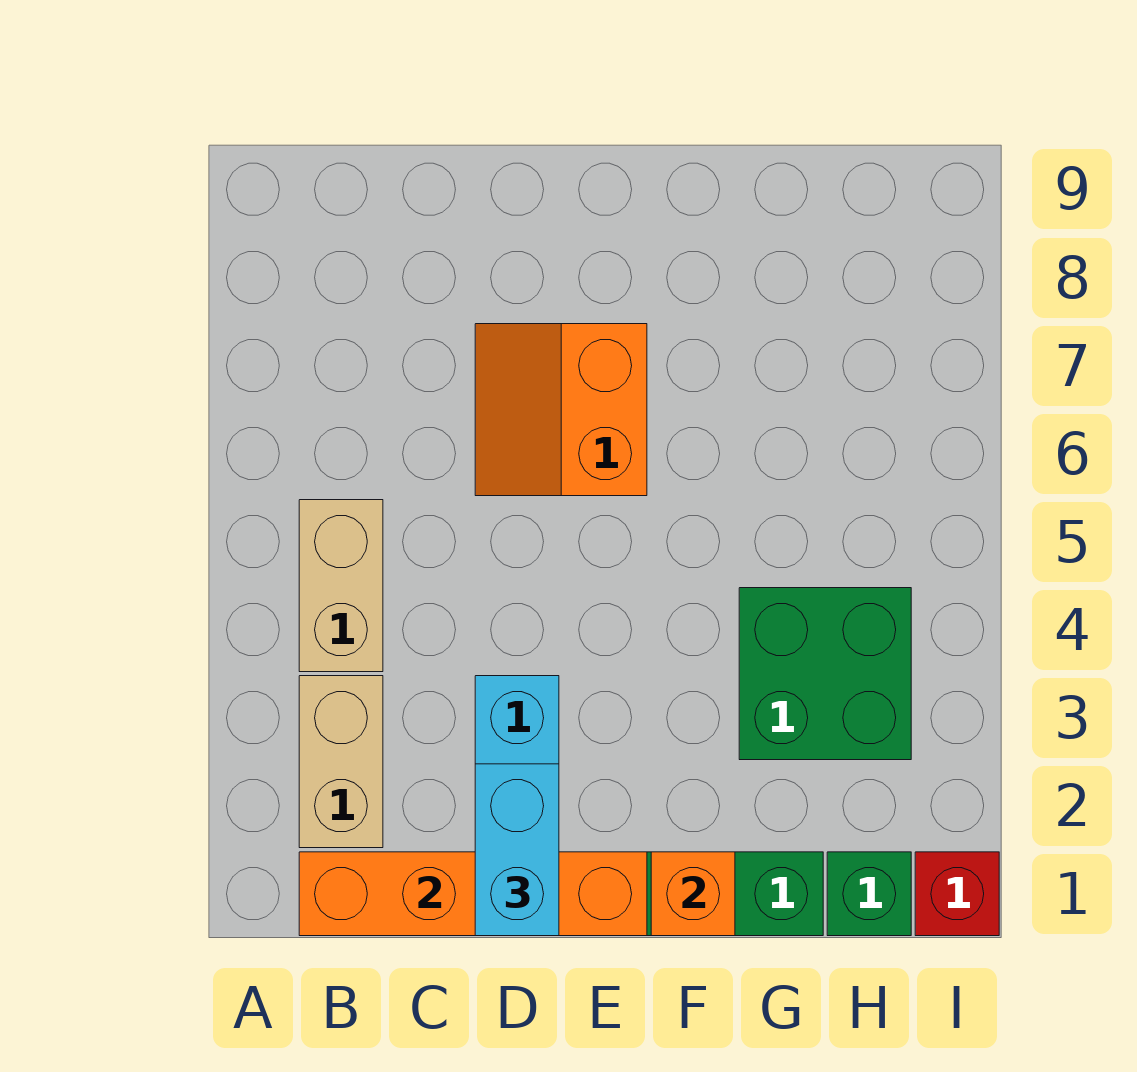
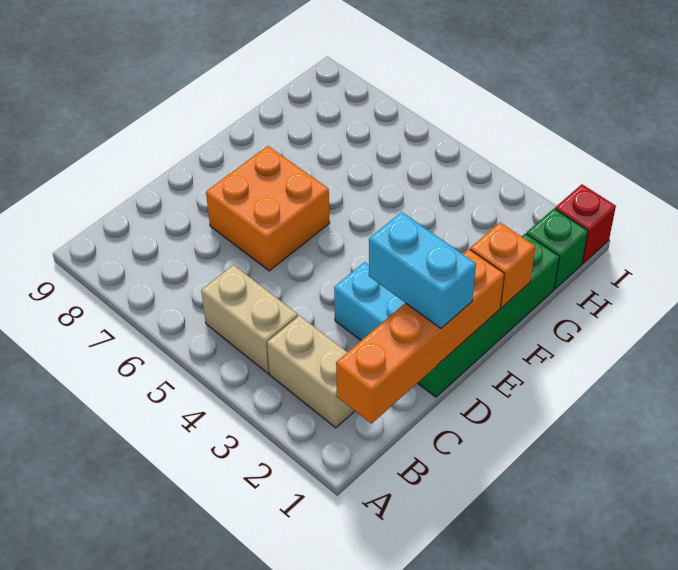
orange 2x2 slope [475,324,647,496] -> orange 2x2 brick [206,146,330,271]
green 2x2 brick [739,588,911,760] -> none

